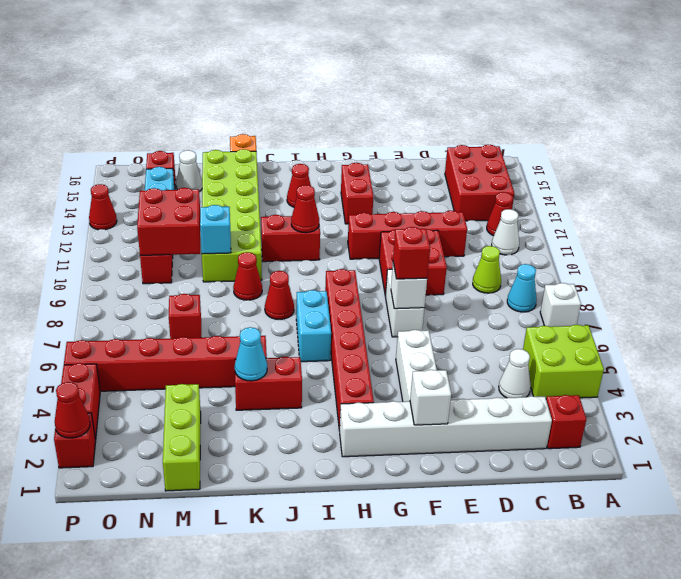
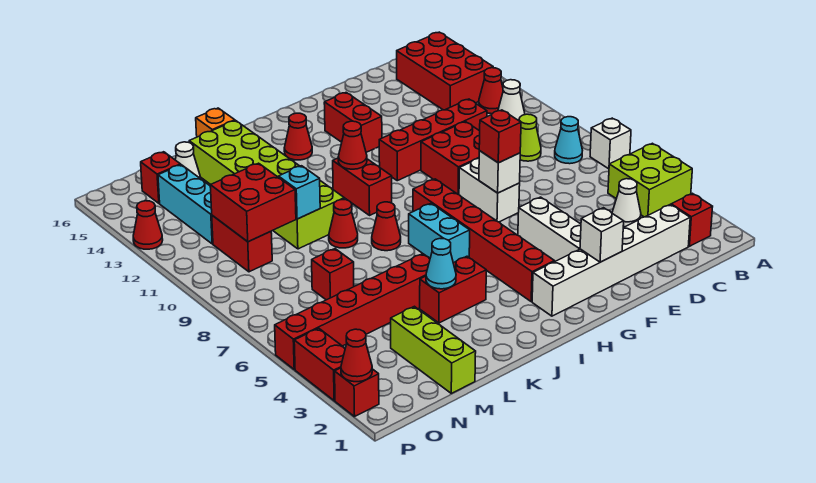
red 1x2 brick [261,215,320,262] -> red 1x2 brick turned to [333,158,392,215]

